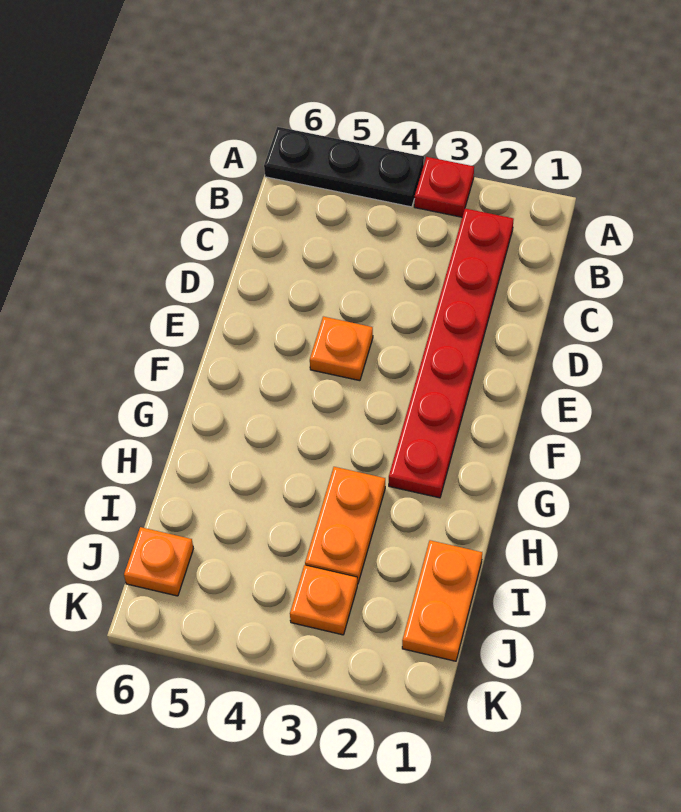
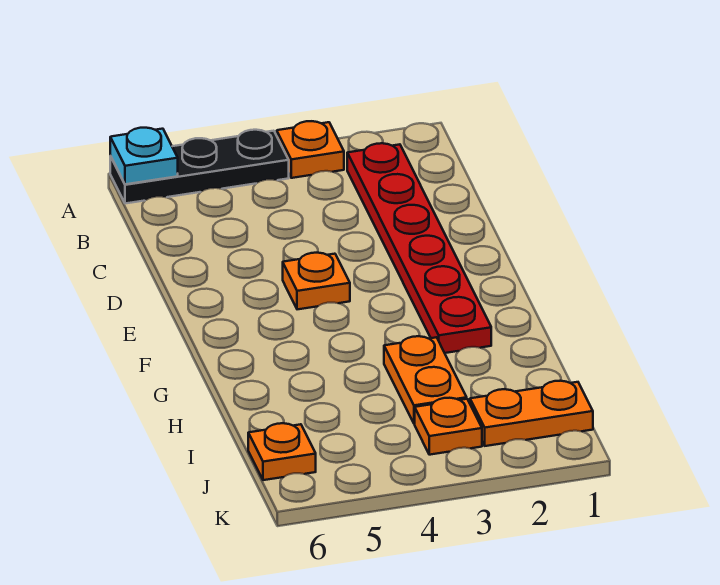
red 1x1 plate [414,157,474,217] -> orange 1x1 plate [277,121,344,178]
none -> cyan 1x1 plate [110,128,178,184]
orange 1x2 plate [402,540,482,661] -> orange 1x2 plate turned to [470,381,593,446]

